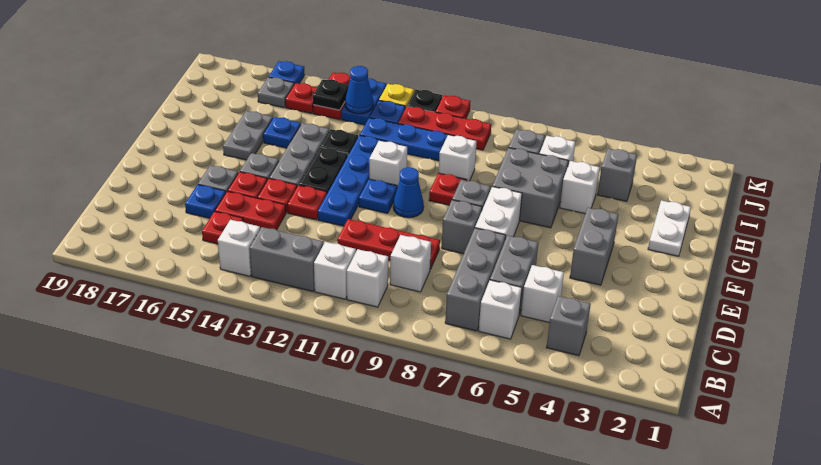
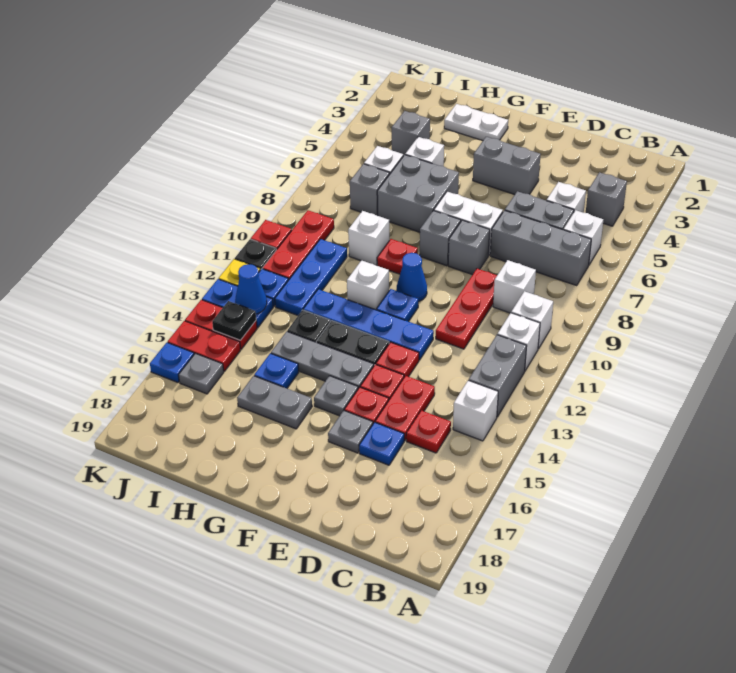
red 1x1 plate [285,83,317,114] -> red 1x2 plate [168,321,241,371]

